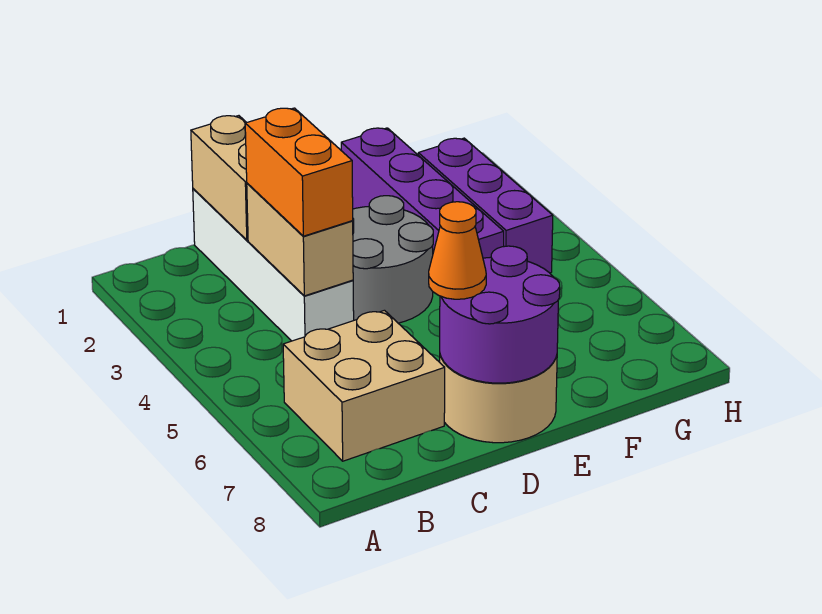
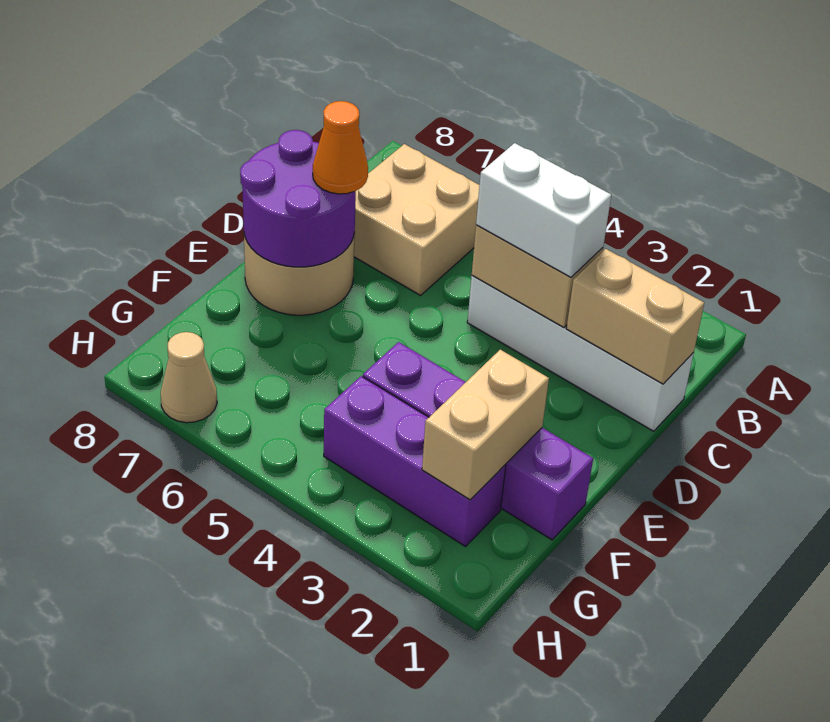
orange 1x2 brick [245,108,353,236] -> white 1x2 brick [476,143,611,277]
grey 2x2 round brick [353,196,433,323] -> none
none -> tan 1x2 brick [422,350,549,500]
none -> tan 1x1 cone [161,332,217,423]

